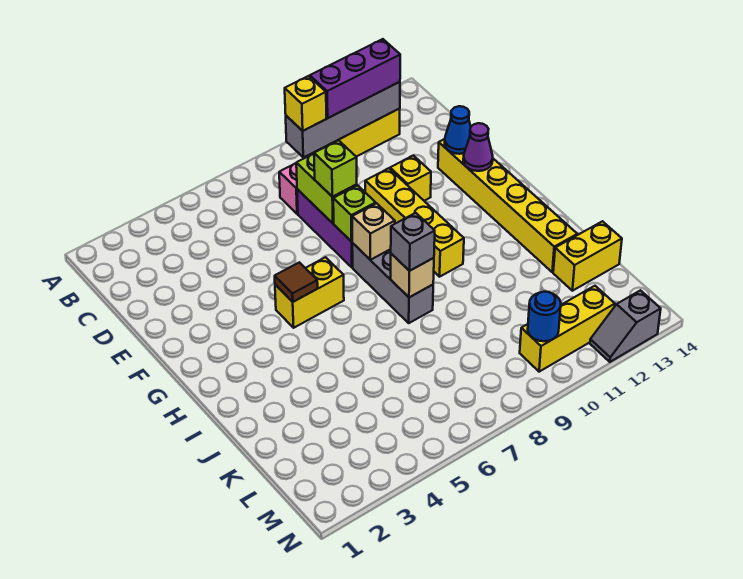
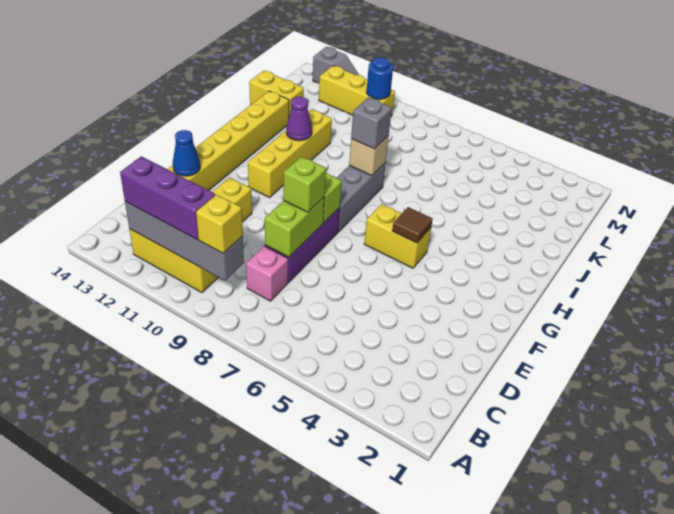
yellow 1x4 brick [365,168,464,277] -> yellow 1x4 brick moved to [248,109,332,197]
purple 1x1 cone [463,123,493,171] -> purple 1x1 cone moved to [286,97,312,141]
tan 1x1 brick [352,203,395,260] -> none

